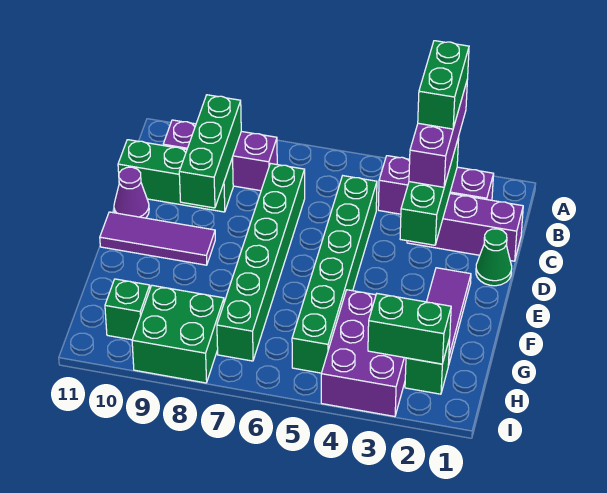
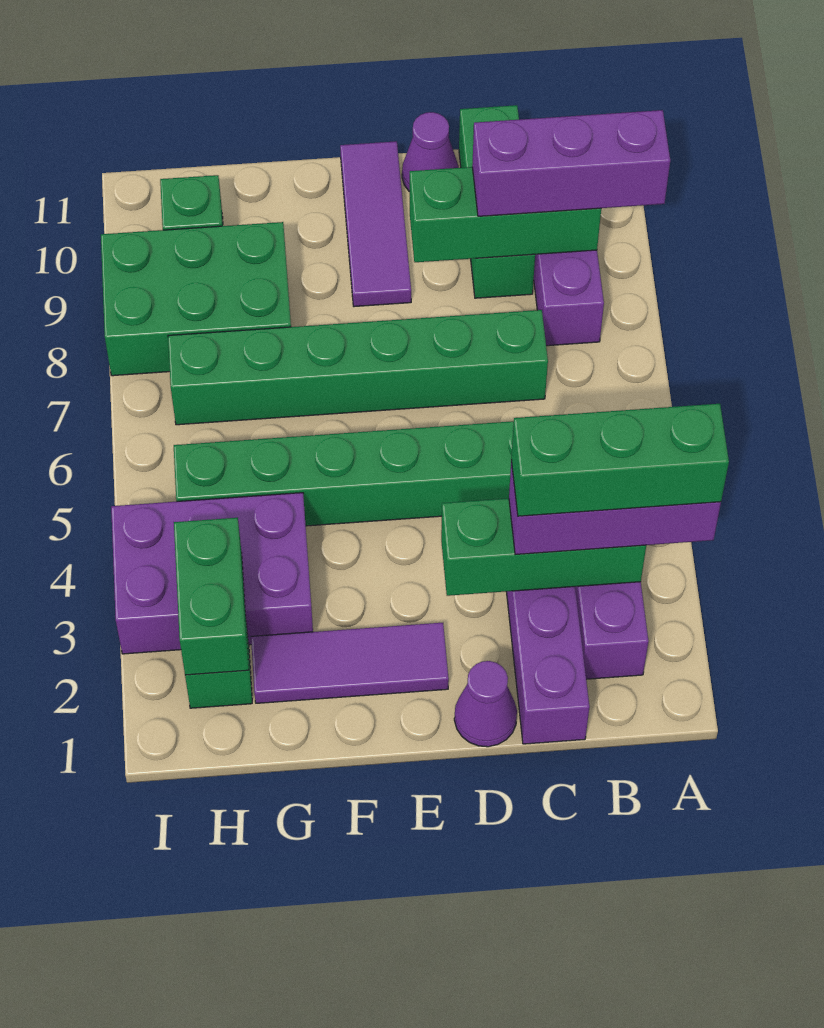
green 1x2 brick [418,41,469,129] -> green 1x3 brick [511,404,729,516]
none -> purple 1x3 brick [472,110,670,216]
green 1x1 cone [476,229,512,286] -> purple 1x1 cone [454,661,517,747]
green 2x2 brick [132,285,224,383] -> green 2x3 brick [101,222,291,376]

